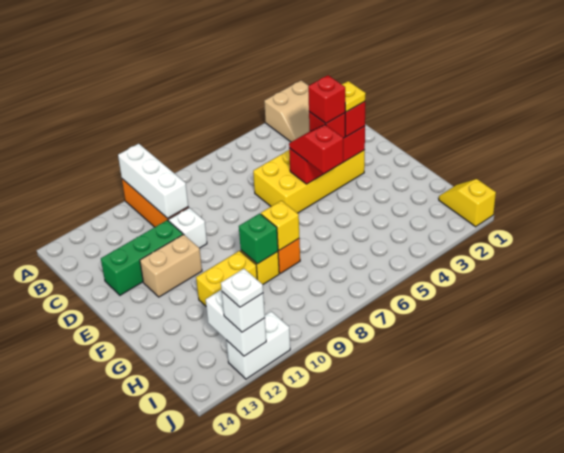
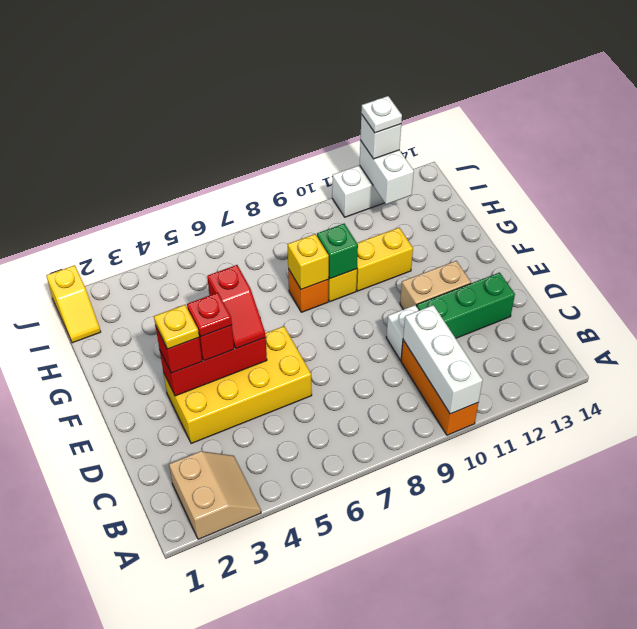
tan 2x2 slope [264,80,309,142] -> tan 2x2 slope turned to [169,451,261,539]
red 1x1 brick [308,75,345,123] -> red 1x1 plate [187,293,232,337]

